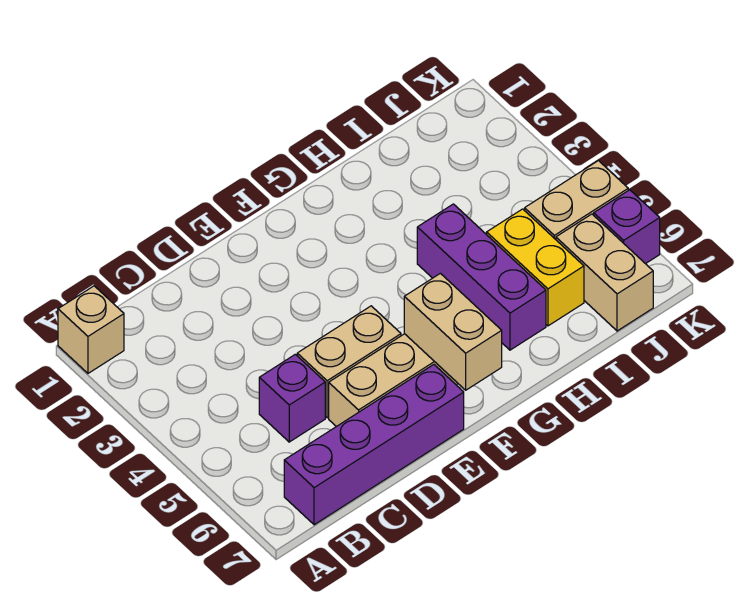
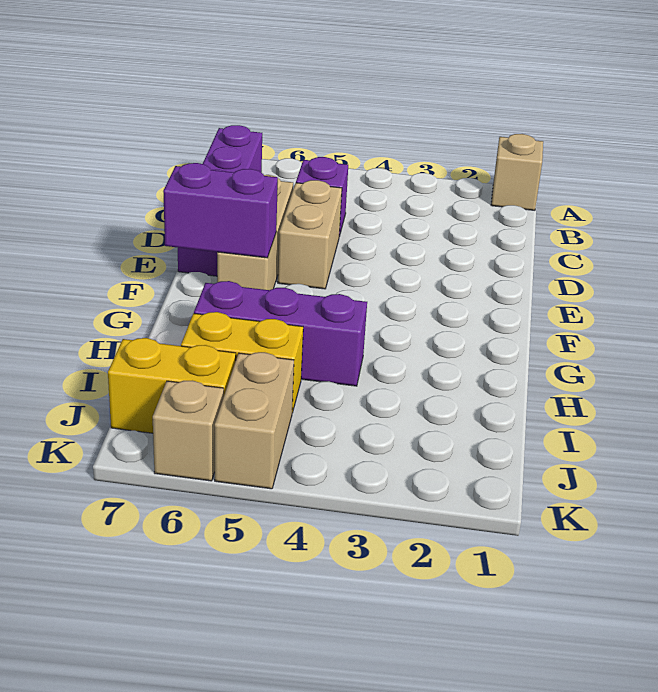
tan 1x2 brick [404,273,502,390] -> purple 1x2 brick [163,163,278,258]
tan 1x2 brick [556,214,653,331] -> yellow 1x2 brick [108,338,236,433]
purple 1x1 brick [594,190,660,264] -> tan 1x1 brick [153,381,224,481]

